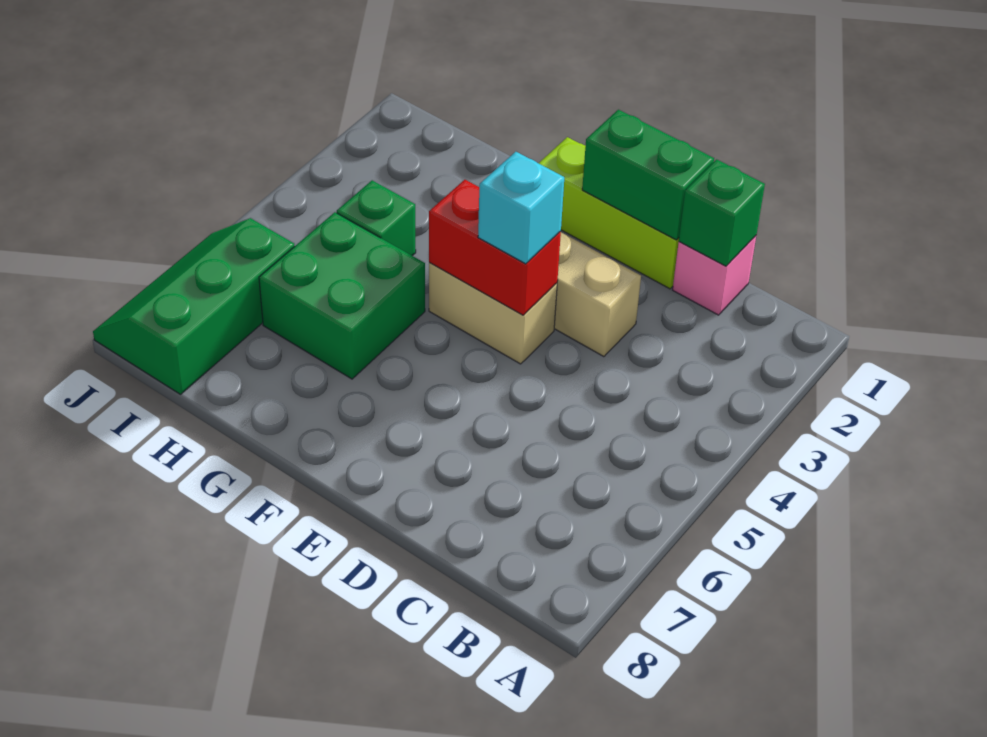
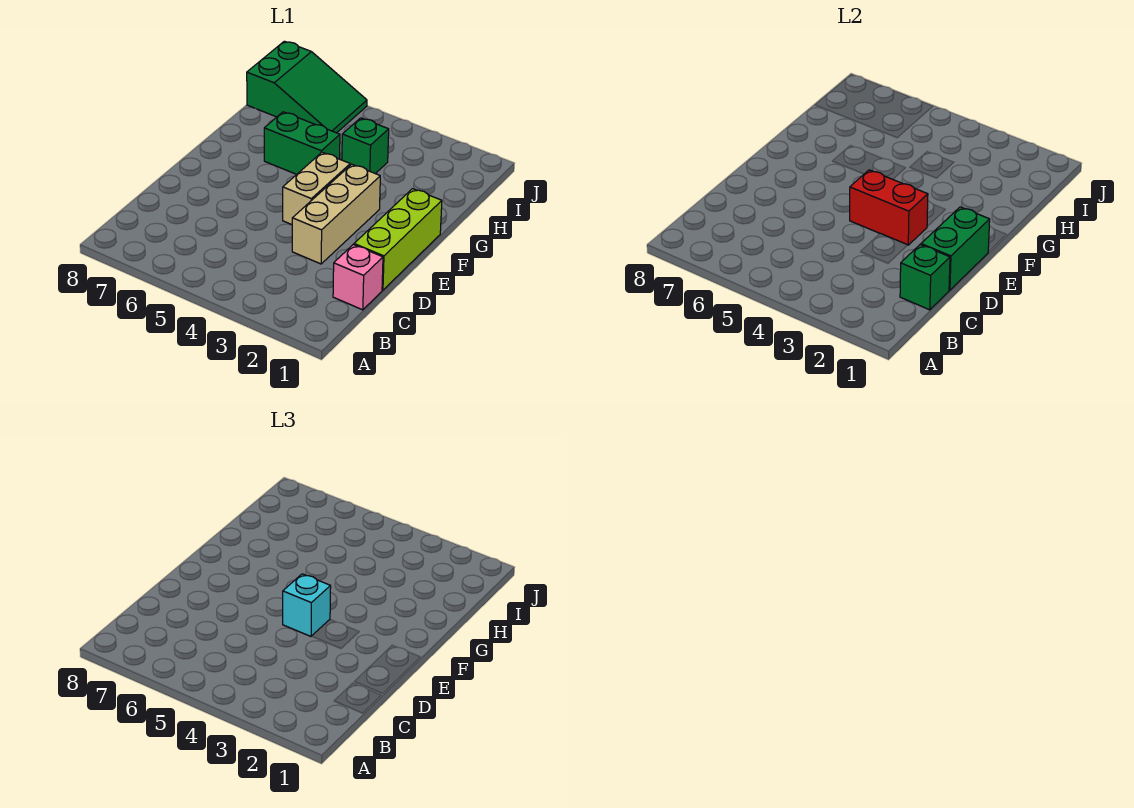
red 1x2 brick [429,180,561,315] -> red 1x2 brick turned to [850,170,928,245]
green 2x2 brick [259,212,425,379] -> green 1x2 brick [264,112,340,174]
green 2x3 slope [93,218,295,394] -> green 2x3 slope turned to [247,41,367,133]

